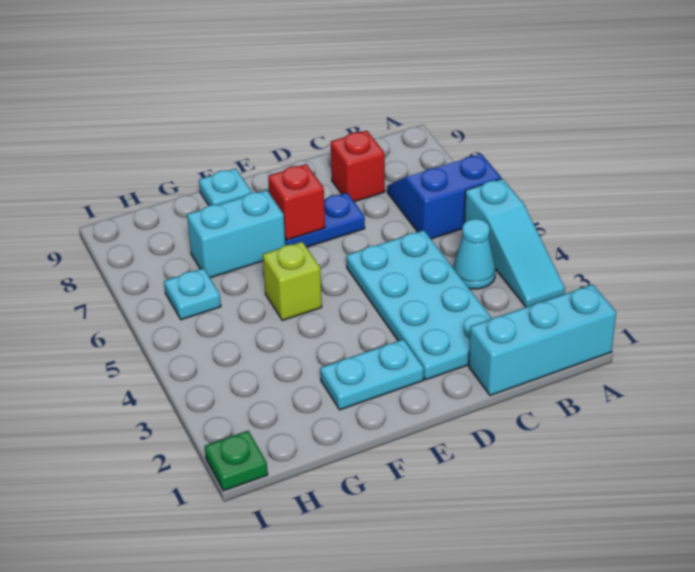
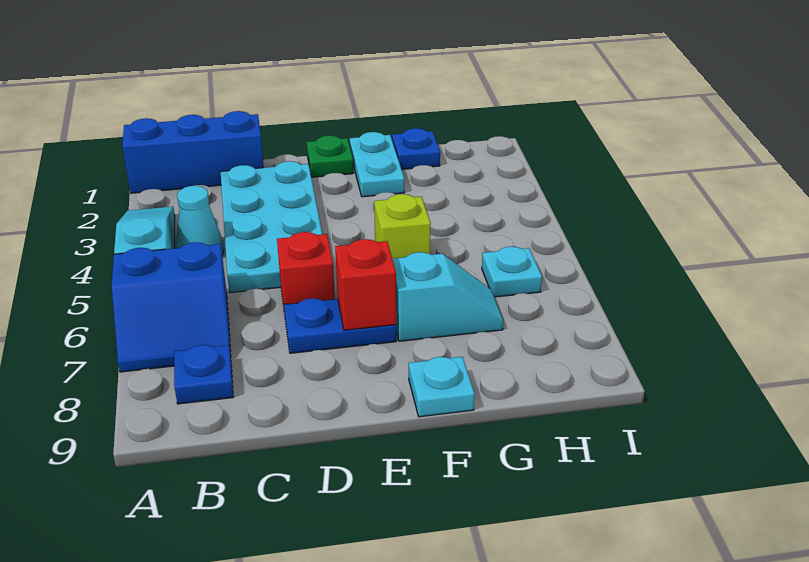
cyan 1x3 brick [469,284,616,396] -> blue 1x3 brick [122,111,264,193]
none -> blue 1x1 plate [174,345,233,404]
red 1x1 brick [331,131,385,202] -> red 1x1 brick moved to [277,232,335,314]
cyan 1x2 plate [320,339,424,410] -> cyan 1x2 plate turned to [350,132,404,197]
cyan 1x2 brick [187,190,285,278] -> cyan 1x2 slope [393,252,503,341]
none -> blue 1x1 plate [392,128,440,169]
green 1x1 plate [205,431,268,491] -> green 1x1 plate moved to [307,135,353,177]

